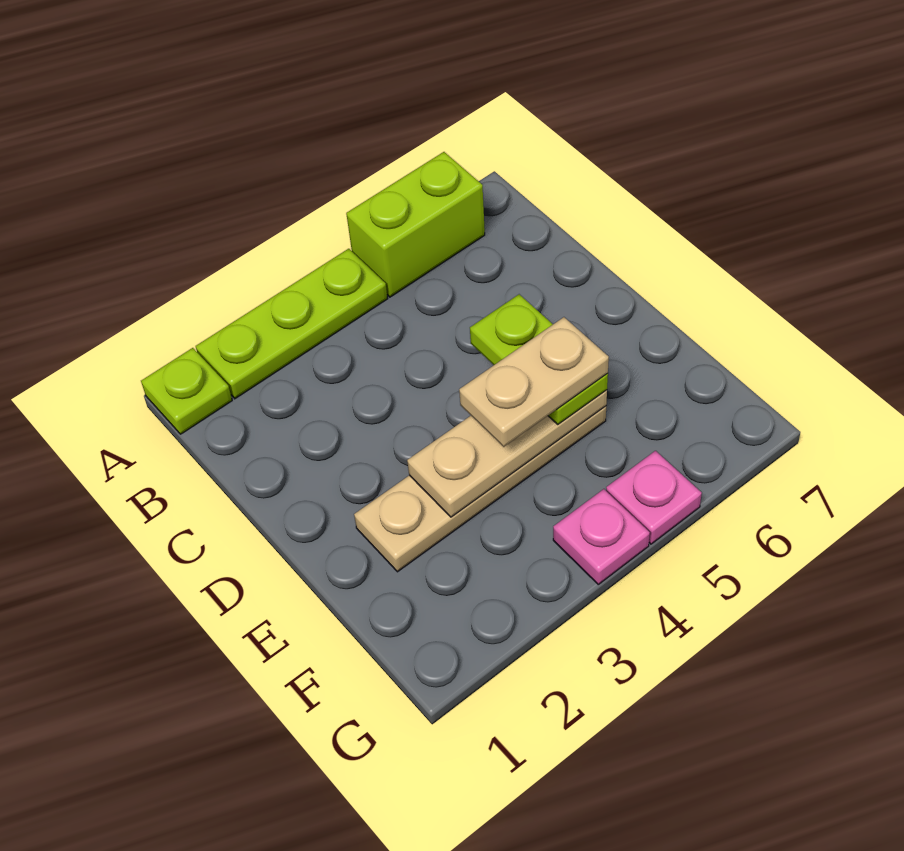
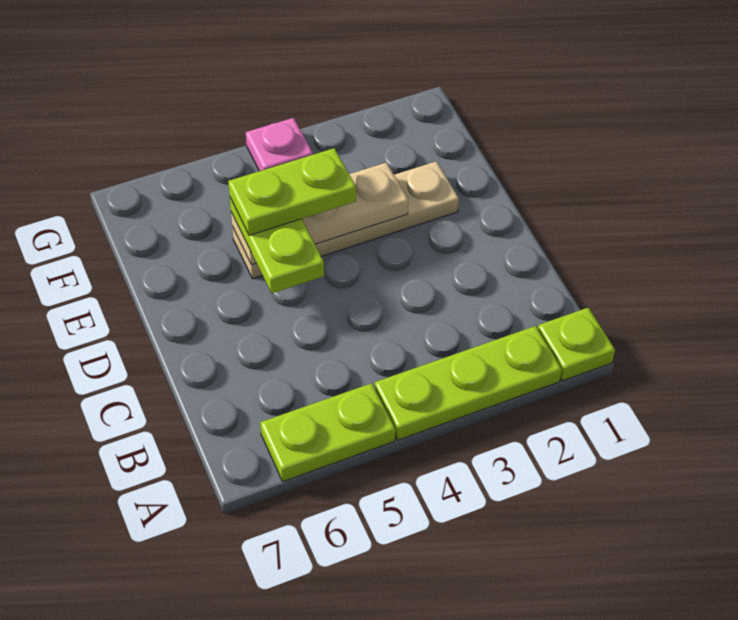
lime 1x2 brick [346,152,485,297] -> lime 1x2 plate [260,383,395,482]
tan 1x2 plate [459,317,609,447] -> lime 1x2 plate [228,148,356,235]
pink 1x1 plate [606,451,702,544] -> none

